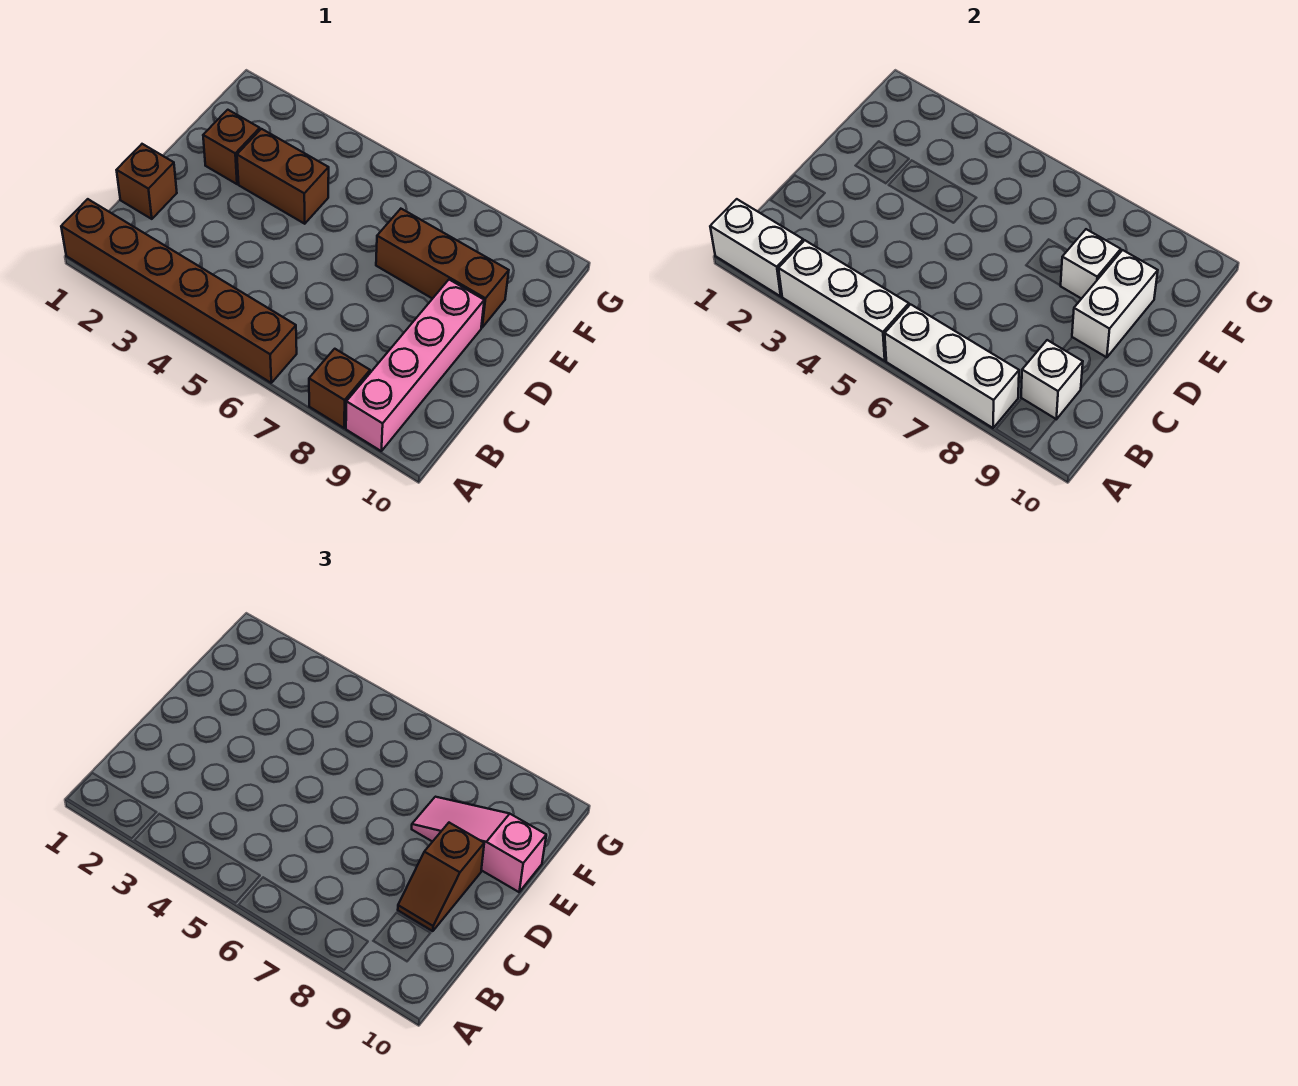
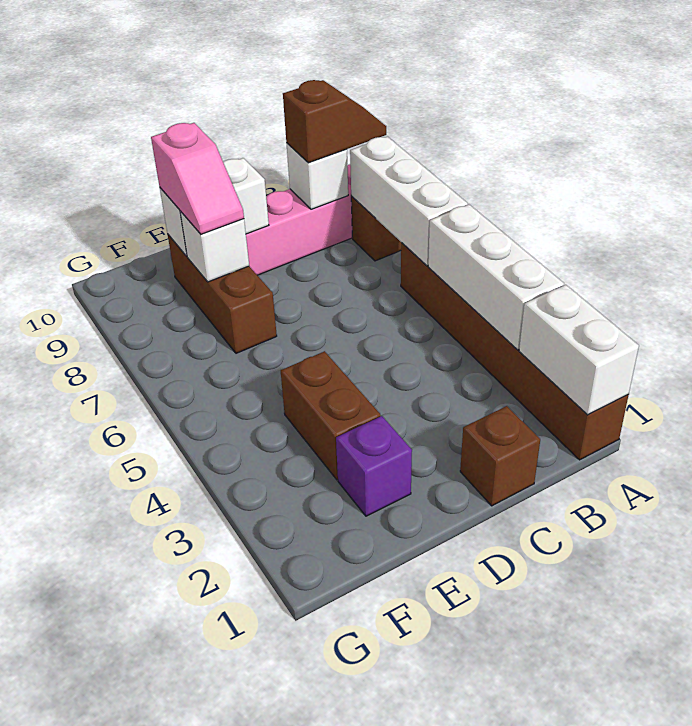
brown 1x2 slope [398,823,484,931] -> brown 1x2 slope moved to [283,80,386,163]
brown 1x1 brick [203,110,260,184] -> purple 1x1 brick [336,416,412,516]
pink 1x3 slope [412,797,546,892] -> pink 1x2 slope [151,123,244,234]

